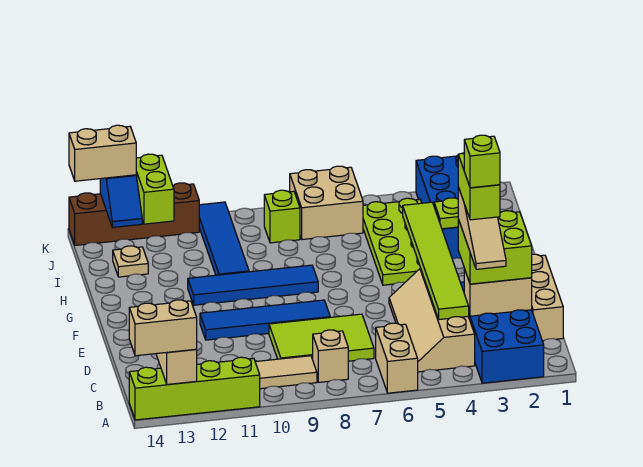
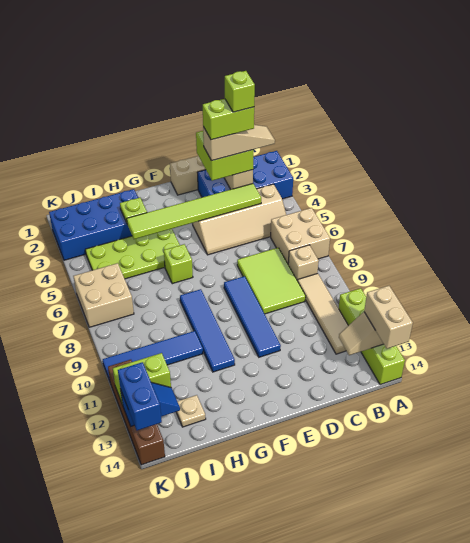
tan 1x2 brick [376,323,418,393] -> tan 2x2 brick [271,208,330,263]
lime 1x1 brick [264,190,300,243] -> lime 1x1 brick moved to [164,244,193,284]
tan 1x2 brick [69,125,136,181] -> blue 1x2 brick [118,362,162,430]

